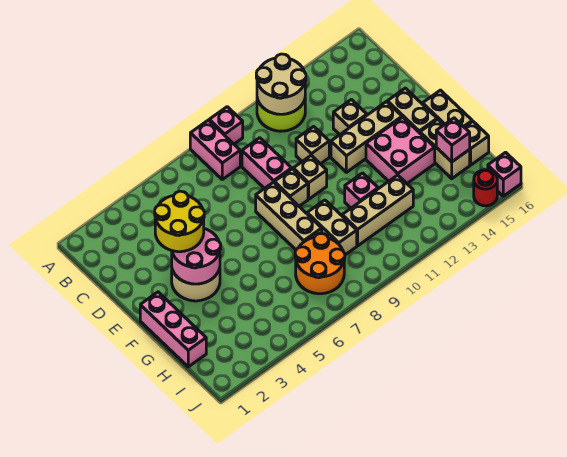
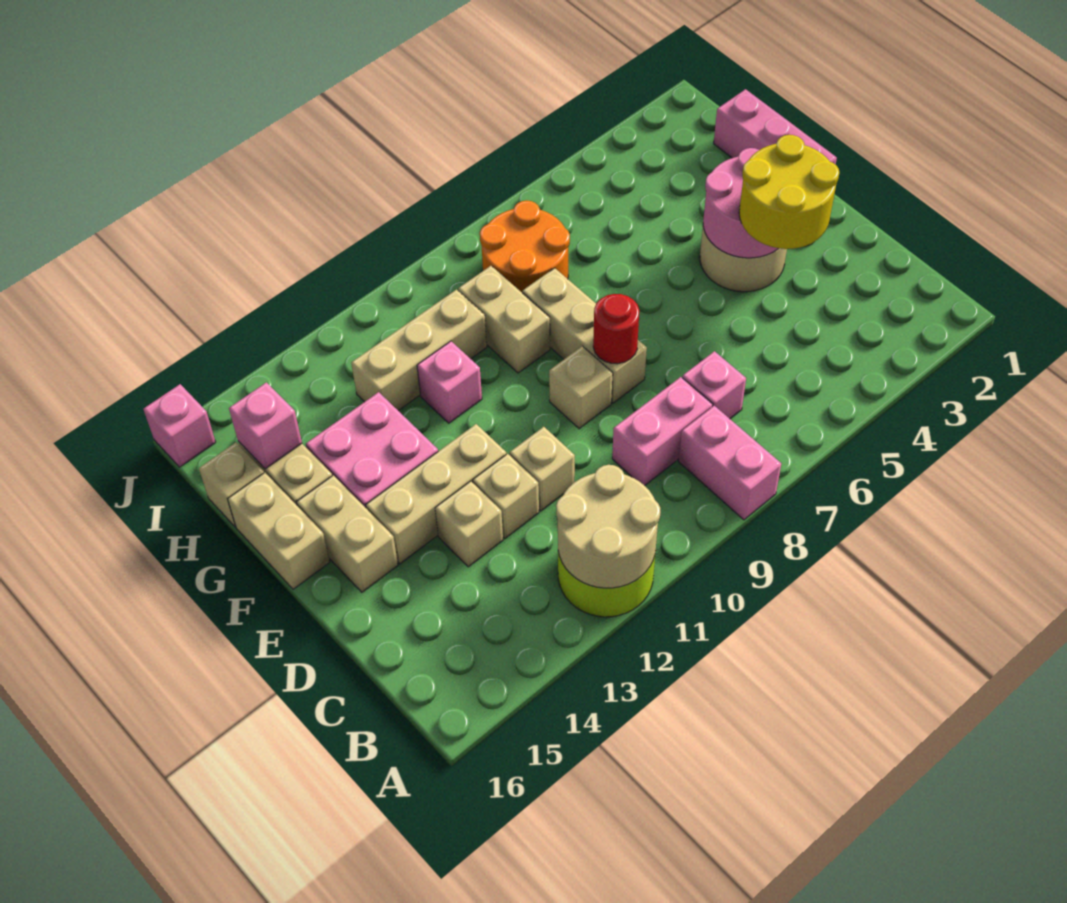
pink 1x1 brick [209,107,243,144] -> pink 1x1 brick moved to [682,351,746,419]
pink 1x2 brick [242,138,292,189] -> pink 1x2 brick turned to [612,377,713,486]
tan 1x1 brick [293,155,327,199] -> tan 1x1 brick moved to [473,454,539,539]
red 1x1 round brick [474,170,497,206] -> red 1x1 round brick moved to [593,294,639,364]

